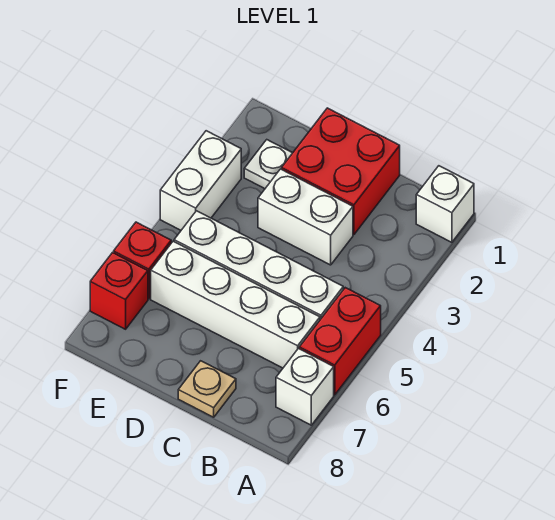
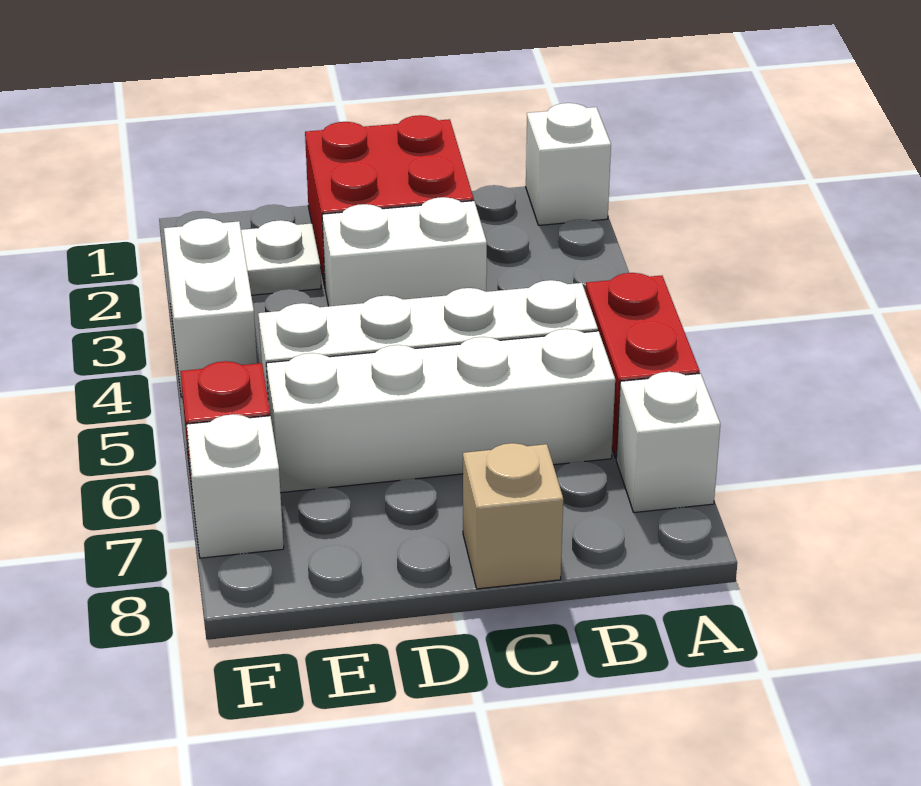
tan 1x1 plate [178,361,236,417] -> tan 1x1 brick [463,443,563,589]
red 1x1 brick [90,253,148,329] -> white 1x1 brick [186,414,284,558]

